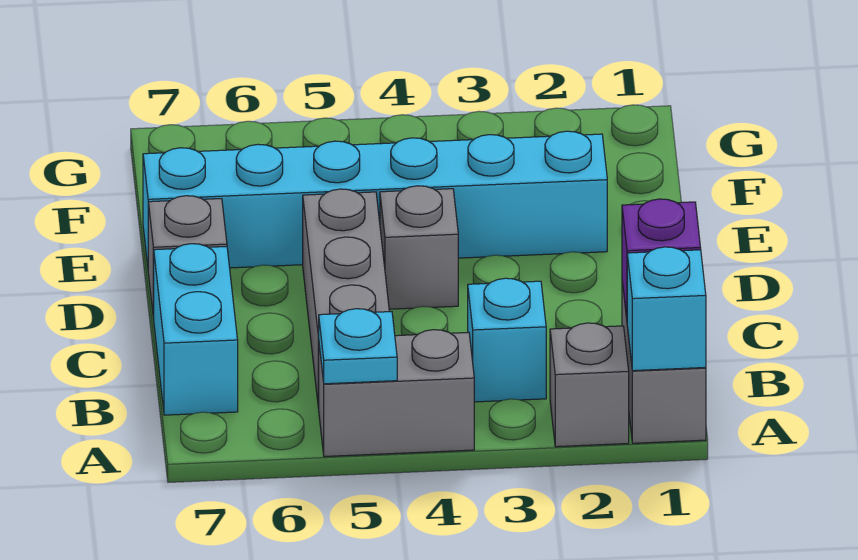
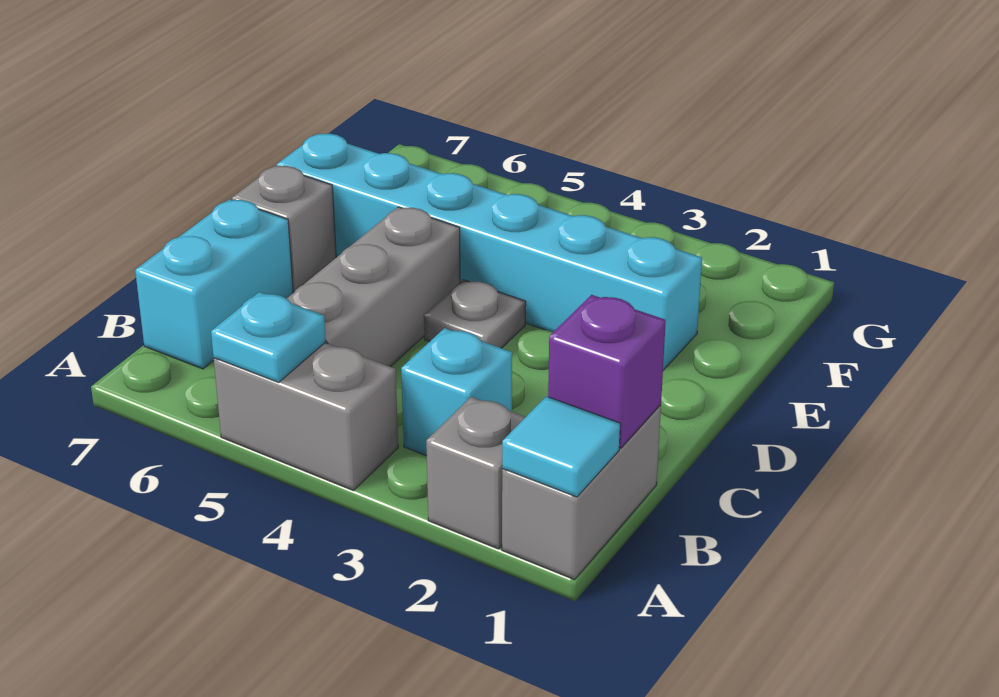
cyan 1x1 brick [627,247,706,371] -> cyan 1x1 tile [502,396,620,497]
grey 1x1 brick [380,186,458,309] -> grey 1x1 plate [424,280,526,348]

